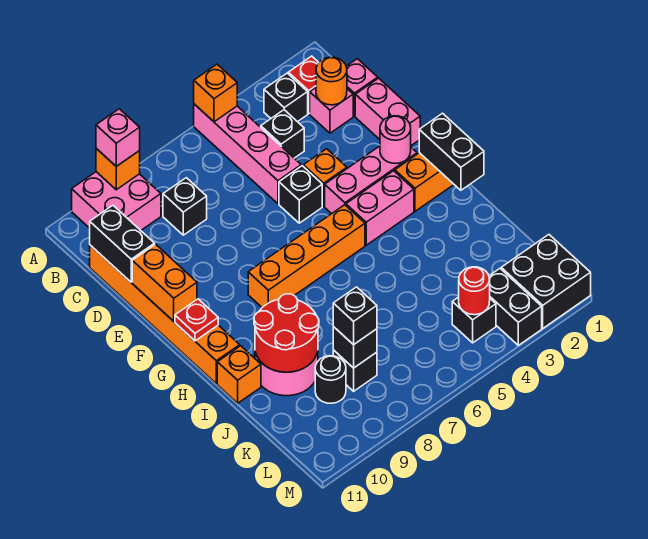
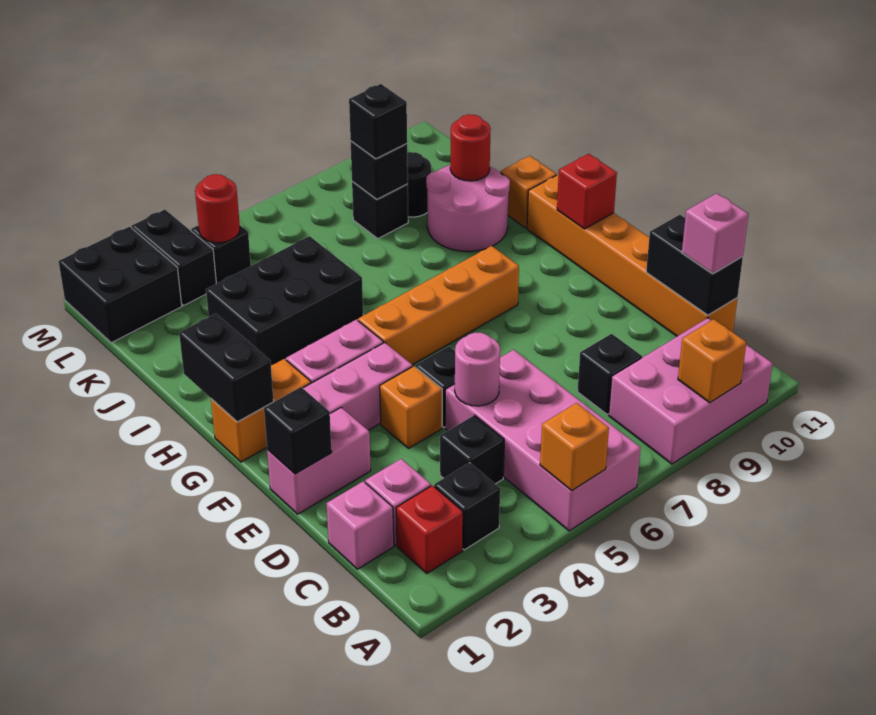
pink 1x4 brick [194,104,301,204] -> pink 2x4 brick [445,350,641,531]
pink 2x2 brick [72,172,161,230] -> pink 2x3 brick [609,318,773,464]
pink 1x1 brick [96,109,140,166] -> pink 1x1 brick moved to [682,193,748,274]
orange 1x1 round brick [316,57,347,105] -> none
pink 1x2 brick [355,78,420,145] -> pink 1x2 brick turned to [267,408,371,514]
none -> black 1x1 brick [264,387,332,474]
orange 1x2 brick [132,244,197,321] -> none
pink 1x1 round brick [380,116,411,163] -> pink 1x1 round brick moved to [455,332,500,406]
red 1x1 plate [175,299,218,341] -> red 1x1 brick [557,154,617,229]
none -> black 2x3 brick [206,236,363,365]
red 2x2 round brick [254,294,319,372] -> red 1x1 round brick [450,114,491,181]

